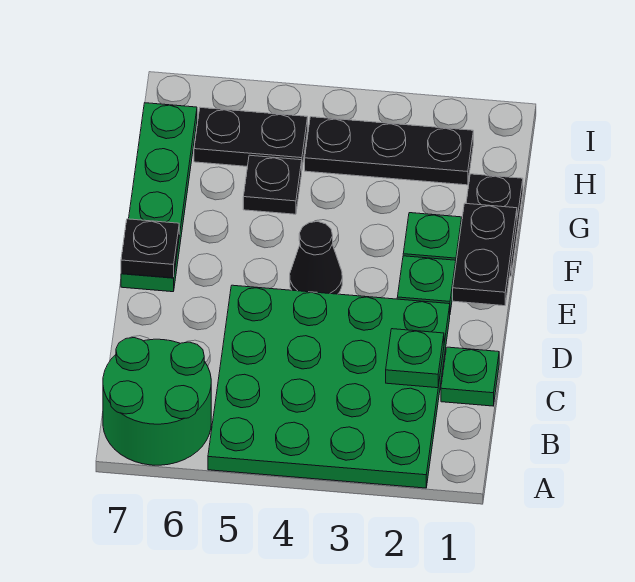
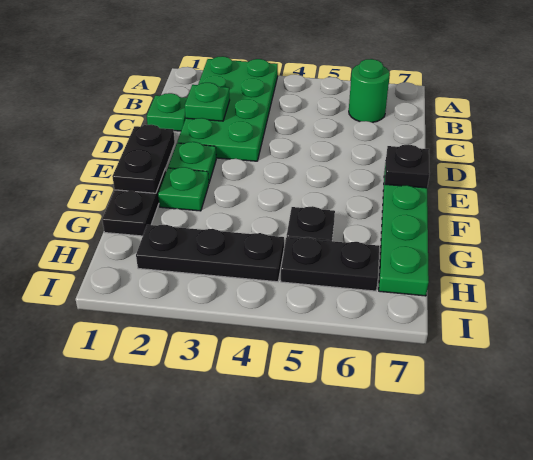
green 4x4 plate [208,285,450,488] -> green 2x4 plate [177,56,278,161]
green 2x2 round brick [103,338,211,465] -> green 1x1 round brick [349,59,390,122]
black 1x1 cone [290,222,342,294] -> none

